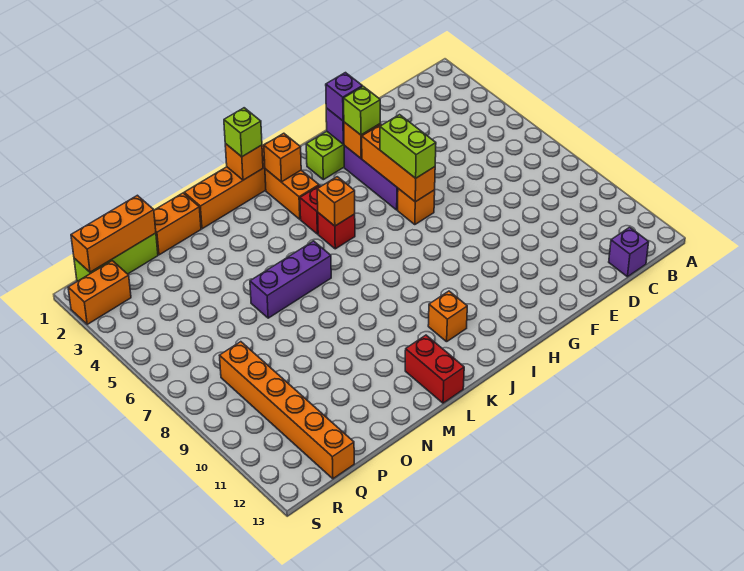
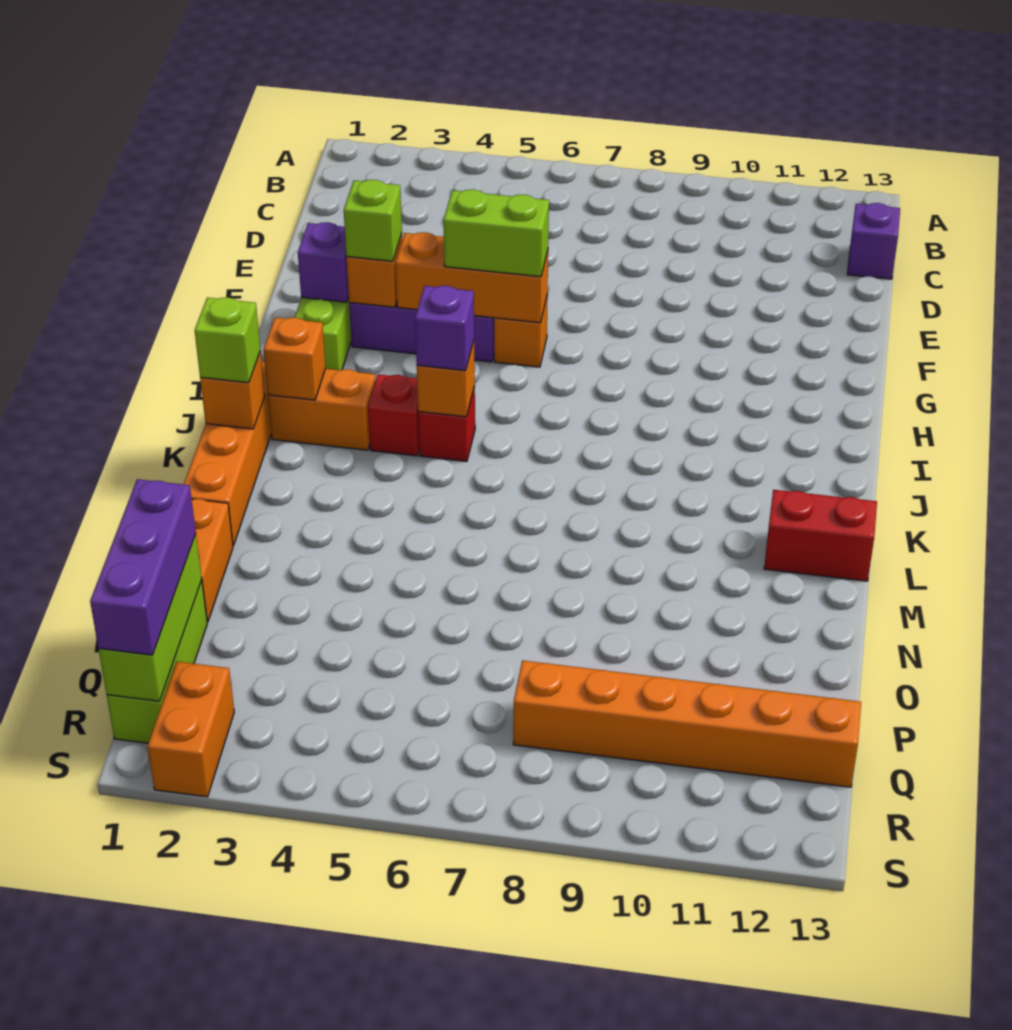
purple 1x1 brick [326,73,362,121] -> purple 1x1 brick moved to [415,286,474,371]
orange 1x1 brick [428,291,467,342] -> none
purple 1x3 brick [250,241,331,318] -> purple 1x3 brick moved to [90,479,196,655]
orange 1x3 brick [71,195,156,272] -> lime 1x3 brick [99,534,202,701]

